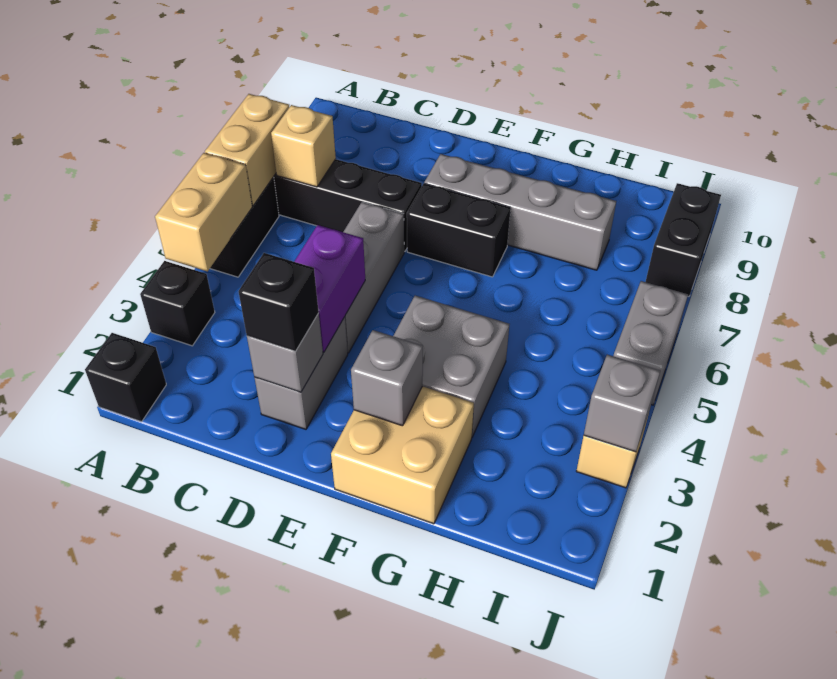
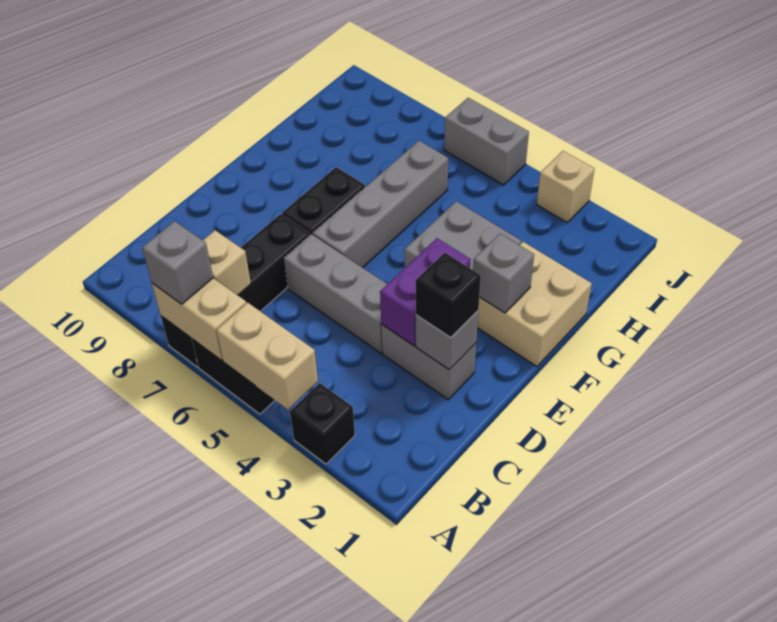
black 1x1 brick [85,333,166,422] -> none
purple 1x2 brick [294,225,365,352] -> purple 1x2 brick turned to [380,238,471,346]
grey 1x4 brick [424,154,616,270] -> grey 1x4 brick moved to [313,141,448,268]
grey 1x1 brick [584,355,660,452] -> grey 1x1 brick moved to [142,221,213,304]
black 1x2 brick [646,183,721,296] -> none

